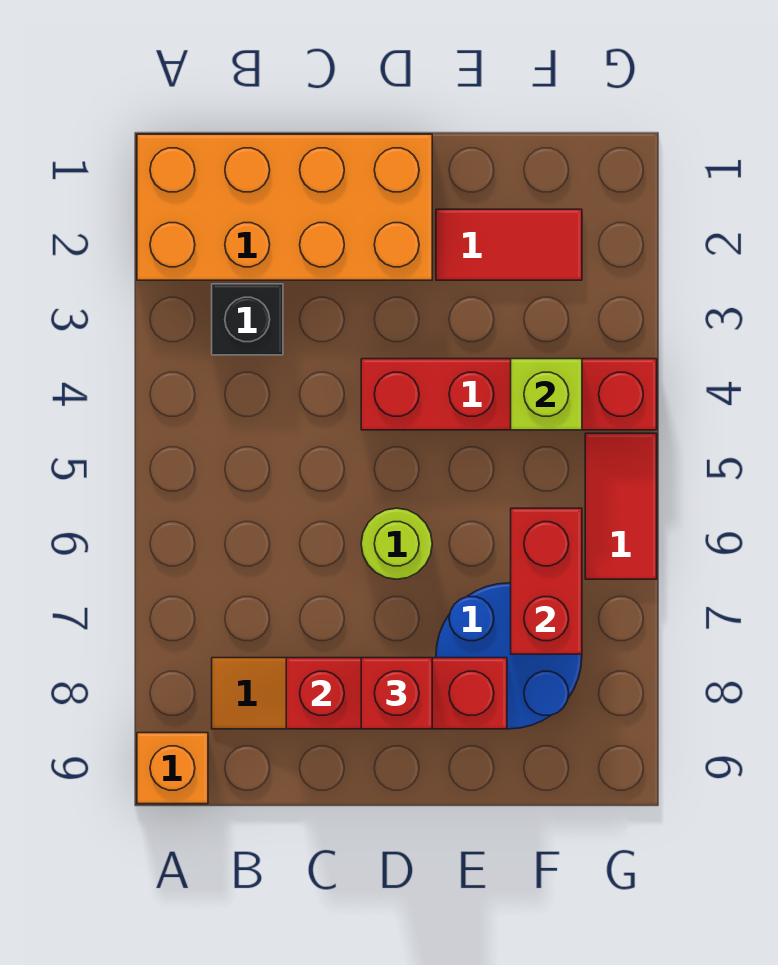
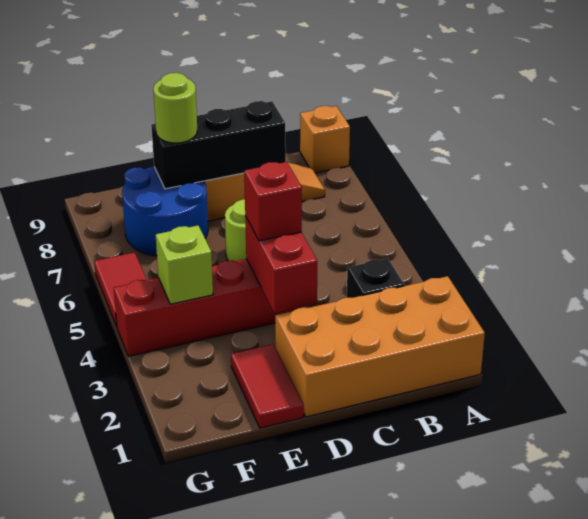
red 1x3 brick [286,658,507,729] -> black 1x3 brick [151,101,286,189]
red 1x1 brick [361,658,432,729] -> red 1x1 brick moved to [244,162,302,241]
red 1x2 tile [436,209,582,280] -> red 1x2 tile turned to [231,344,304,428]
none -> lime 1x1 round brick [153,73,197,143]
red 1x2 brick [511,508,582,654] -> red 1x2 brick moved to [245,216,317,313]

